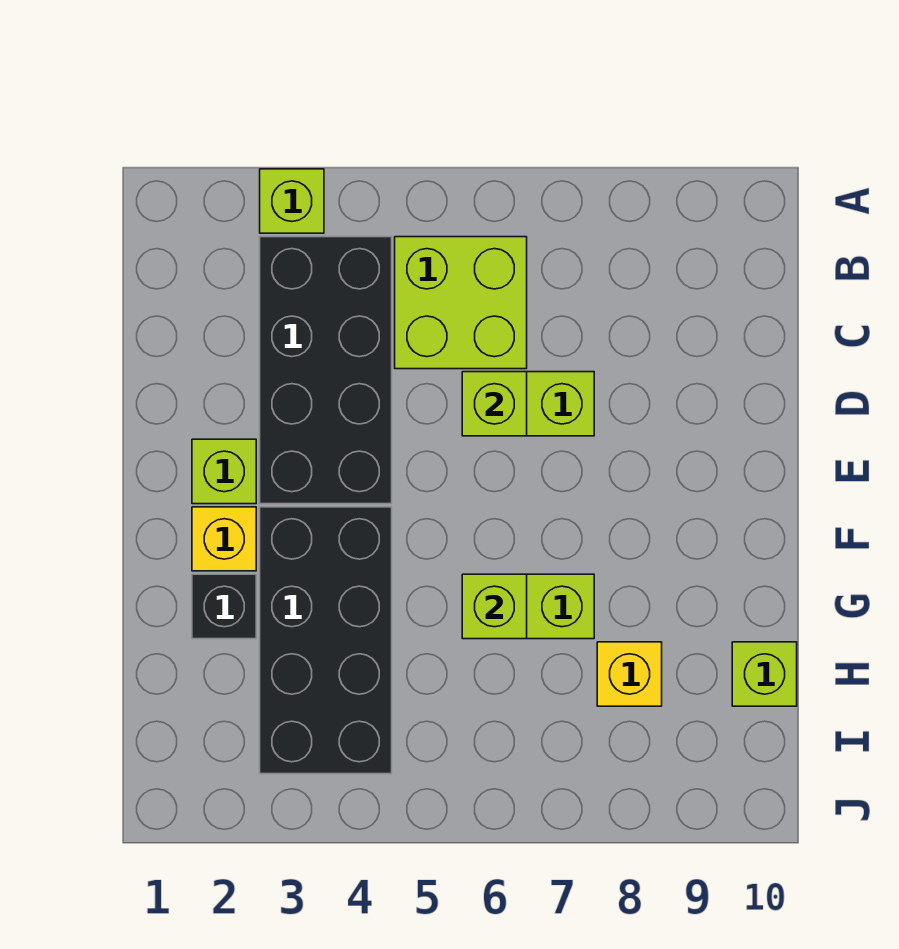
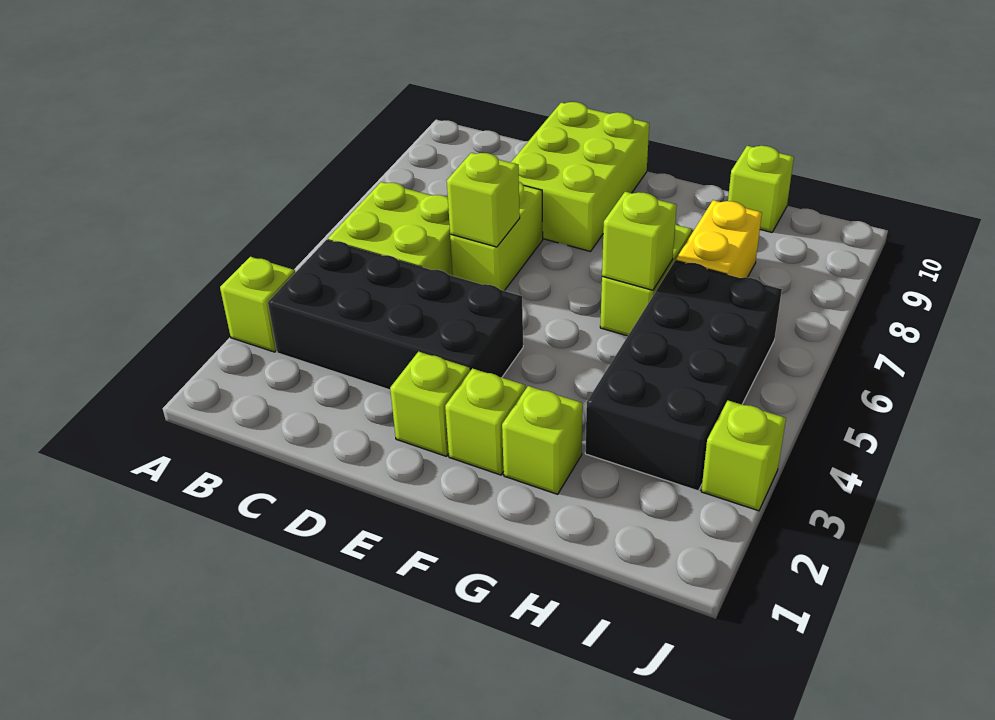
none -> lime 2x3 brick [511,102,649,252]
yellow 1x1 brick [192,507,256,571] -> lime 1x1 brick [445,369,525,475]
black 2x4 brick [260,507,392,774] -> black 2x4 brick turned to [585,261,782,491]
black 1x1 brick [192,574,256,639] -> lime 1x1 brick [502,386,583,494]
yellow 1x1 brick [597,642,662,706] -> yellow 1x2 brick [676,200,762,278]
none -> lime 1x1 brick [701,401,786,511]

